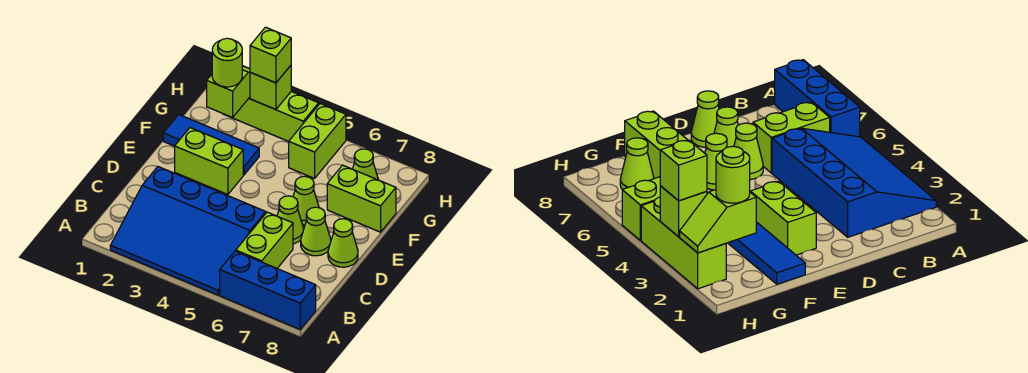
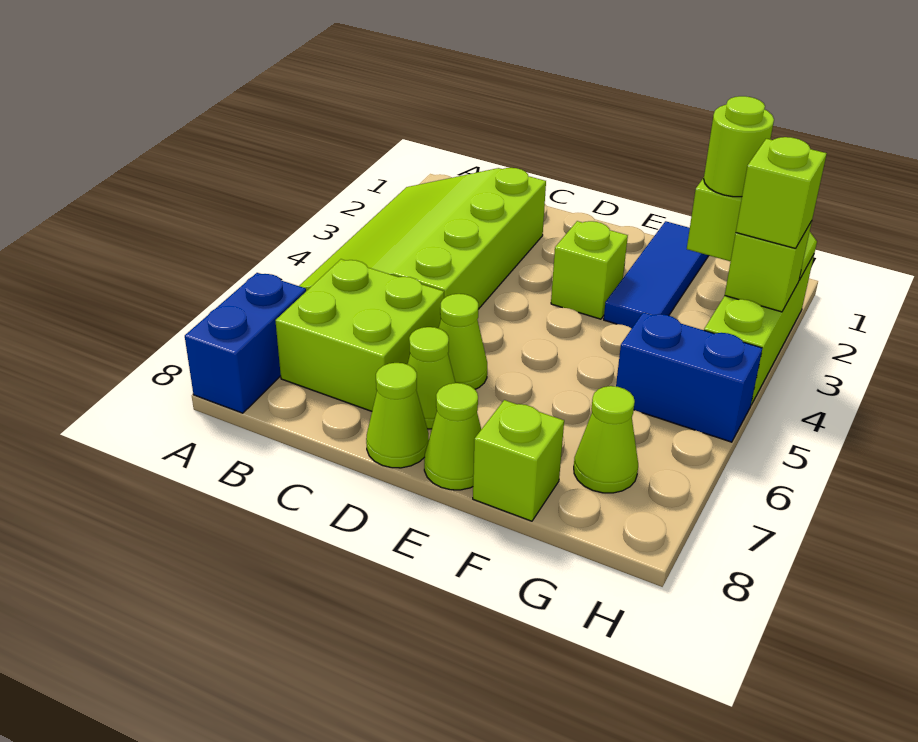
blue 3x4 slope [110,167,266,295] -> lime 3x4 slope [299,168,546,309]
blue 1x3 brick [220,251,316,329] -> blue 1x2 brick [185,273,306,413]
lime 1x2 brick [236,212,293,268] -> lime 2x2 brick [275,259,444,411]
lime 1x2 brick [175,128,243,195] -> lime 1x1 brick [551,221,628,319]
lime 1x1 cone [293,176,319,225] -> lime 1x1 cone moved to [424,383,481,490]
lime 1x2 brick [327,165,396,232] -> lime 1x1 brick [473,400,564,521]
lime 1x2 brick [289,104,346,178] -> blue 1x2 brick [616,312,762,442]

